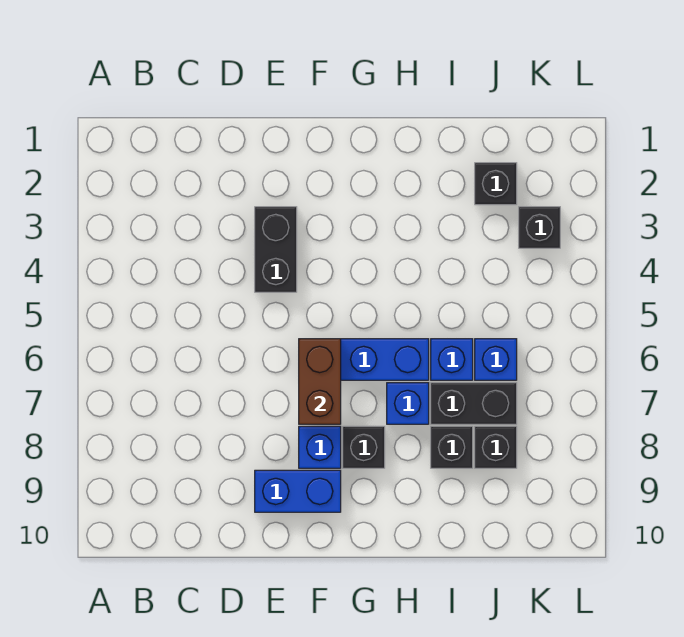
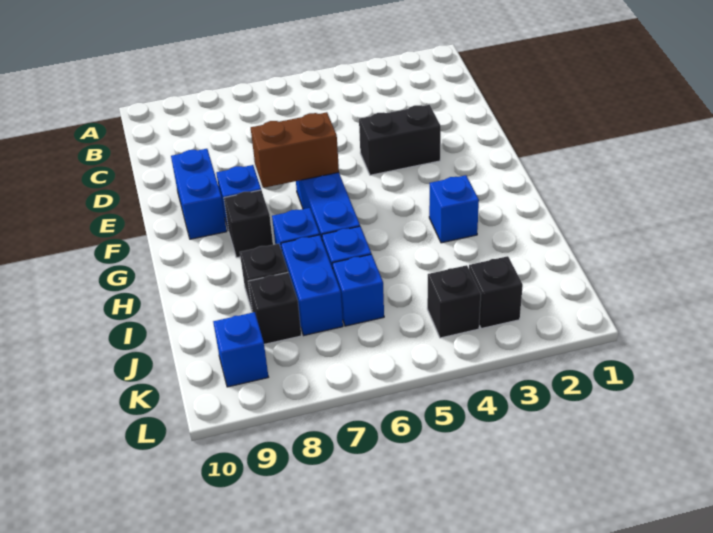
none -> blue 1x1 brick [429,175,479,243]
black 1x2 brick [431,383,517,424] -> blue 1x2 brick [281,235,343,335]
black 1x1 brick [475,163,517,205] -> black 1x1 brick moved to [427,265,481,338]
none -> blue 1x1 brick [213,312,268,387]

